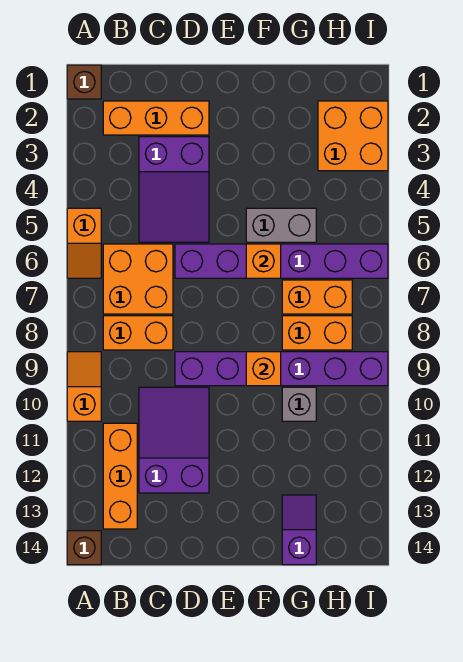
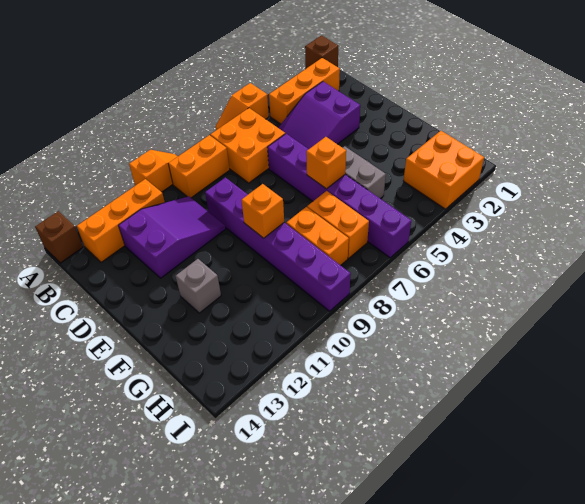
orange 1x3 brick [103,101,209,135] -> orange 1x3 brick turned to [269,58,340,124]
orange 1x2 brick [103,316,173,350] -> orange 1x2 brick turned to [168,135,230,198]
grey 1x1 brick [282,387,316,421] -> grey 1x1 brick moved to [176,259,221,313]
purple 1x2 slope [282,495,316,565] -> none

